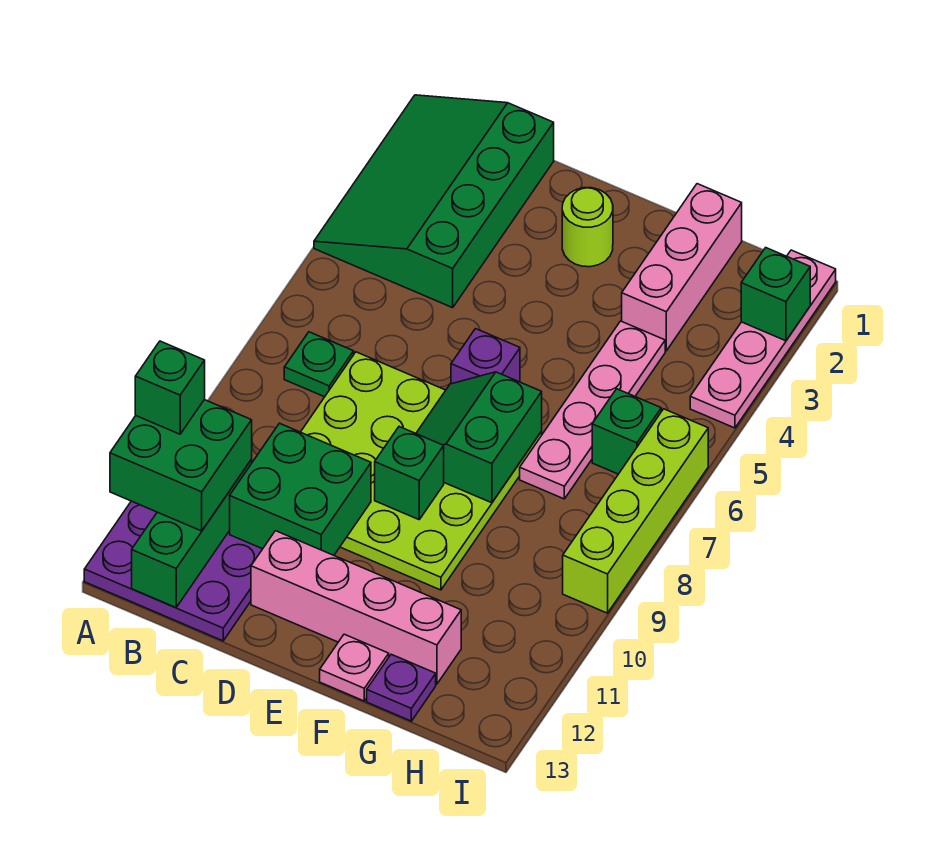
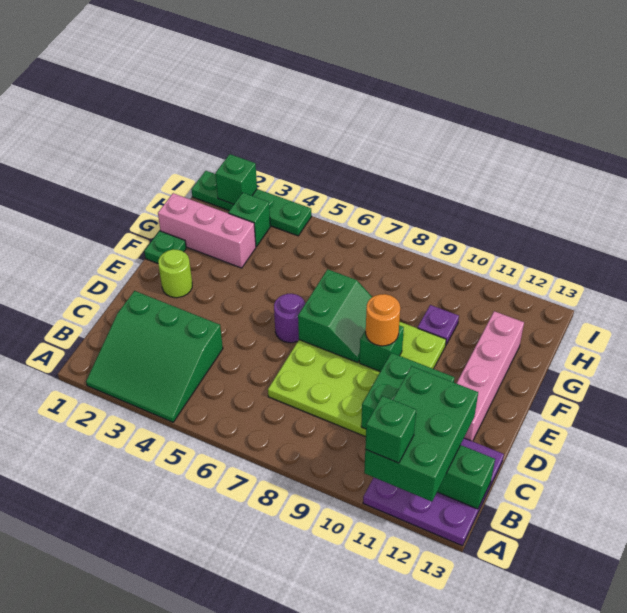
green 3x4 slope [314,95,554,308] -> green 3x3 slope [86,291,223,422]
green 2x2 brick [110,400,252,531] -> green 2x3 brick [364,366,478,502]
green 1x1 plate [284,332,354,397] -> green 1x1 plate moved to [144,231,186,263]
purple 1x1 brick [451,329,520,384] -> purple 1x1 round brick [274,294,305,343]
green 2x2 slope [416,372,542,503] -> green 2x2 slope turned to [298,269,372,363]
none -> orange 1x1 round brick [366,294,400,346]
pink 1x1 plate [320,634,389,701] -> none
pink 1x4 plate [520,321,665,499] -> none
purple 1x1 plate [367,654,436,721] -> purple 1x1 plate moved to [418,305,459,345]
green 1x1 brick [592,389,661,474] -> green 1x1 brick moved to [228,193,270,247]
pink 1x4 plate [690,250,836,428] -> green 1x4 plate [191,171,312,236]
lime 1x4 brick [563,409,708,613] -> none

